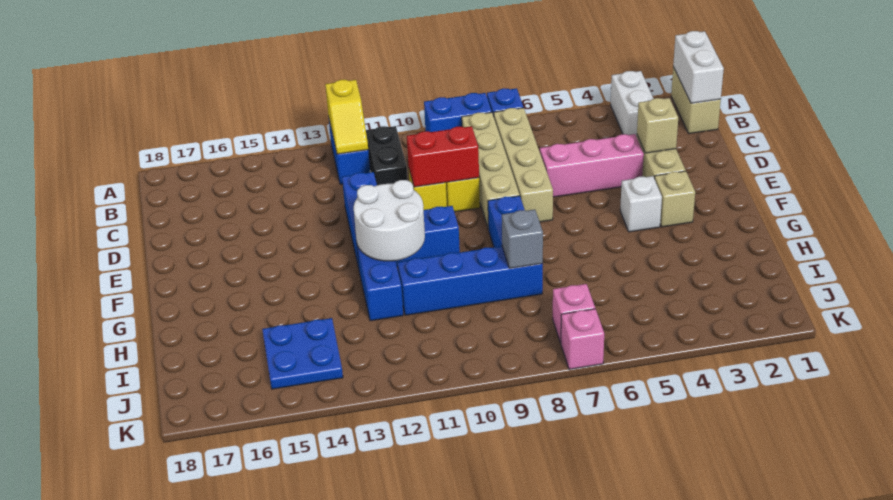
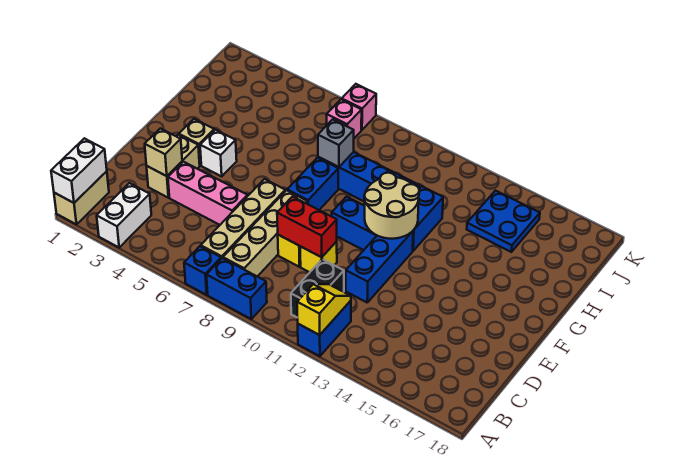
white 2x2 round brick [354,180,425,261] -> tan 2x2 round brick [364,173,419,239]

